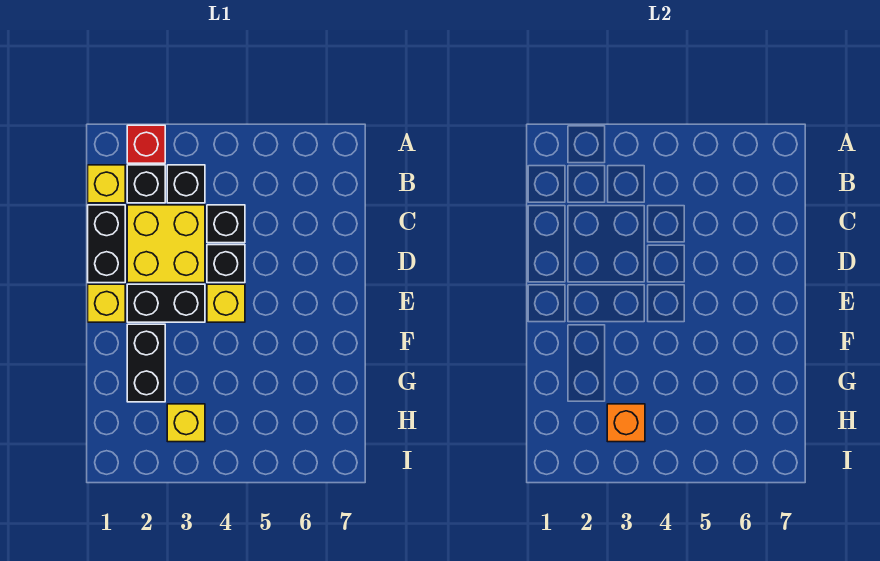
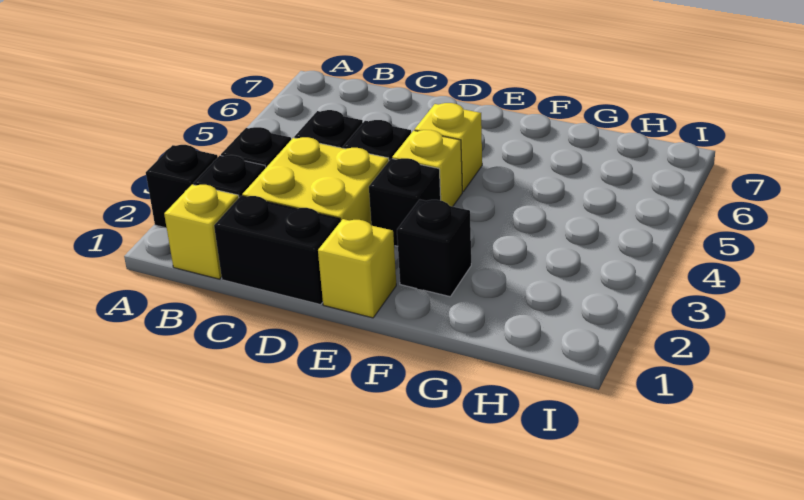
red 1x1 brick [127,125,165,163] -> black 1x1 brick [146,145,218,228]
black 1x2 brick [127,284,205,322] -> black 1x1 brick [369,158,441,246]
black 1x2 brick [127,324,165,402] -> black 1x1 brick [397,199,471,297]
yellow 1x1 brick [167,404,205,442] -> yellow 1x1 brick moved to [415,103,482,192]
orange 1x1 brick [607,404,645,442] -> none

